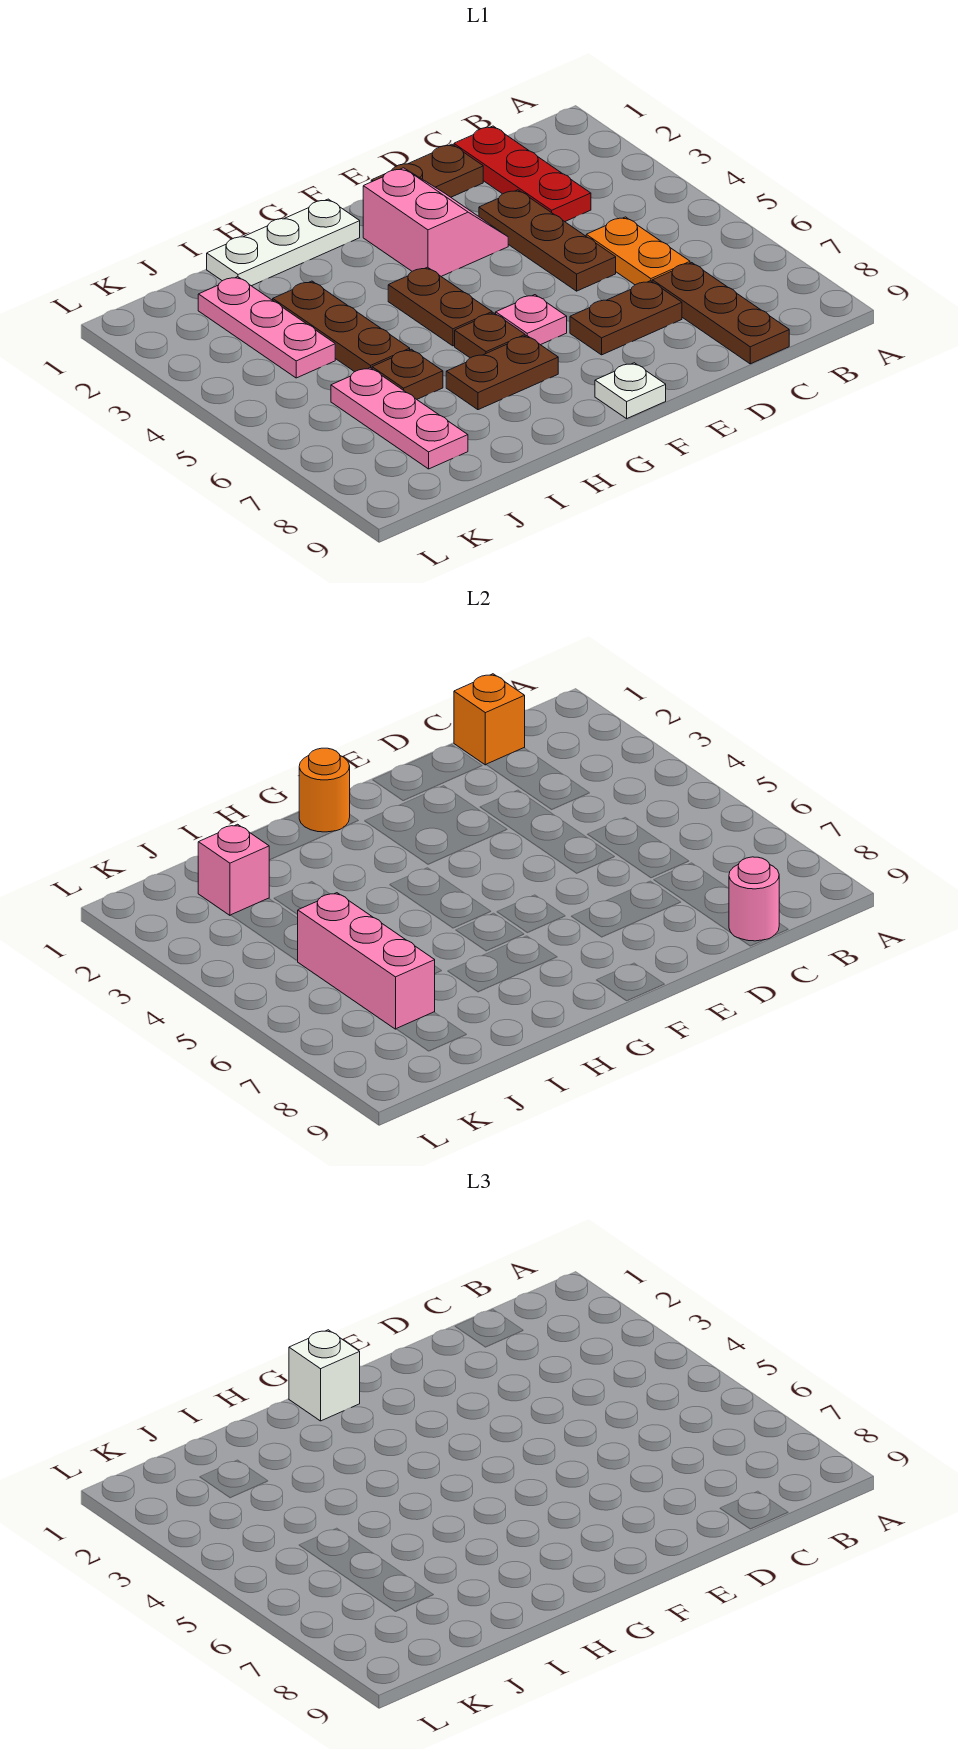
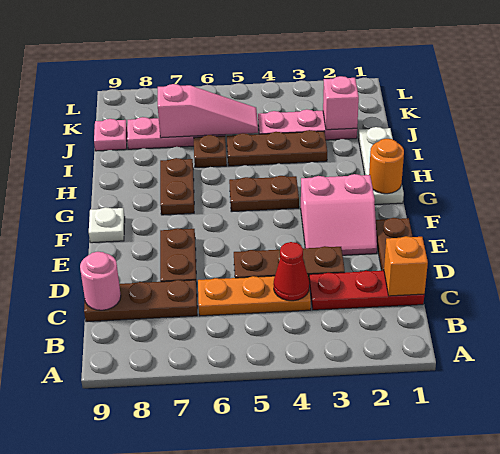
none -> red 1x1 cone [273,242,309,301]
orange 1x2 plate [586,217,690,285] -> orange 1x3 plate [198,274,311,316]
pink 1x1 plate [496,295,567,345] -> pink 1x1 plate moved to [94,119,127,151]
white 1x1 brick [289,1330,360,1421] -> none
brown 1x1 plate [455,313,525,358] -> none
pink 1x3 brick [298,893,435,1029] -> pink 1x3 slope [158,84,258,138]

